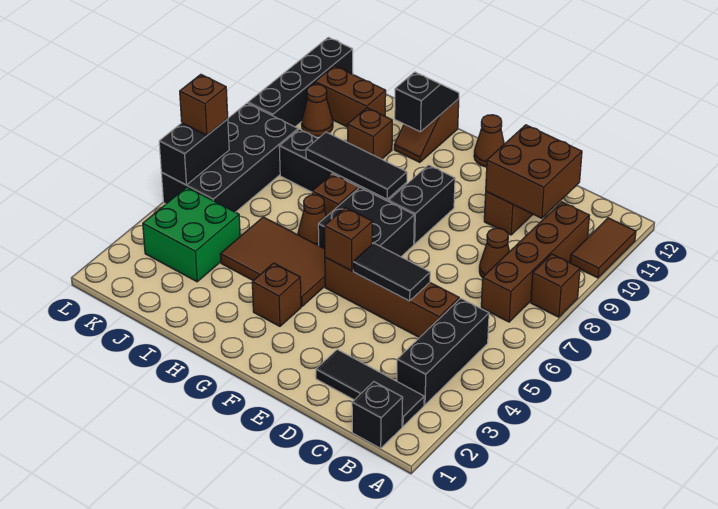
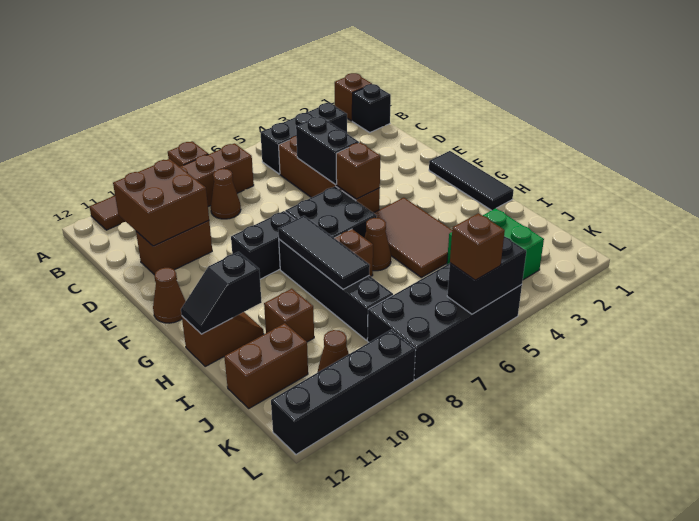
black 1x3 tile [316,349,424,426] -> black 1x3 tile moved to [429,151,514,210]
black 1x2 tile [353,243,430,301] -> black 1x2 brick [296,116,359,185]
brown 1x1 brick [252,263,301,326] -> brown 1x1 brick moved to [335,73,372,121]
brown 1x2 brick [315,66,386,127] -> brown 1x2 brick turned to [224,323,308,408]

